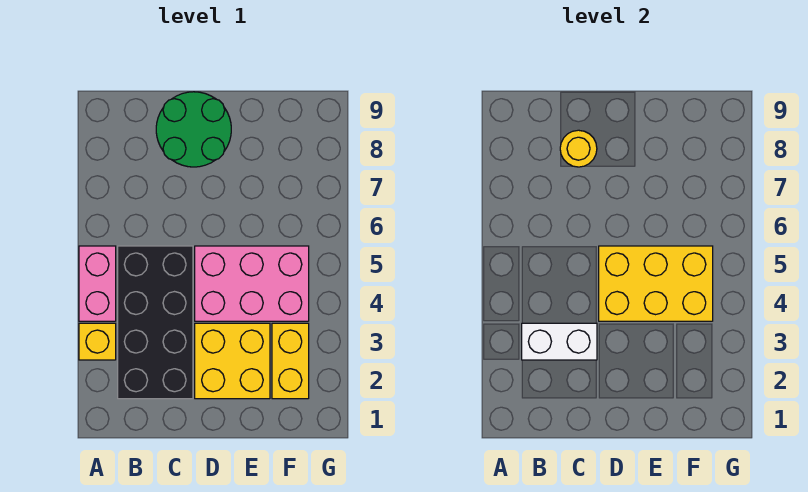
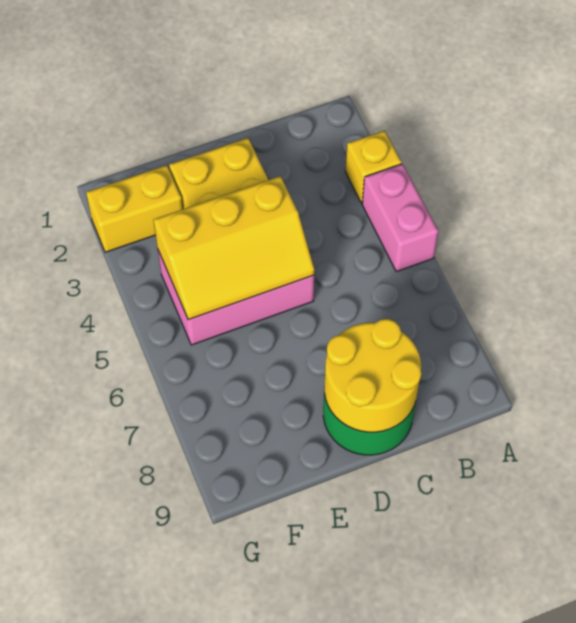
black 2x4 brick [118,246,193,399] -> none
white 1x2 brick [522,323,597,360] -> none
yellow 1x1 round brick [560,130,597,167] -> yellow 2x2 round brick [324,319,421,432]
yellow 2x3 brick [599,246,713,321] -> yellow 2x3 slope [154,176,314,320]
yellow 1x2 brick [272,323,309,399] -> yellow 1x2 brick turned to [86,165,183,252]

